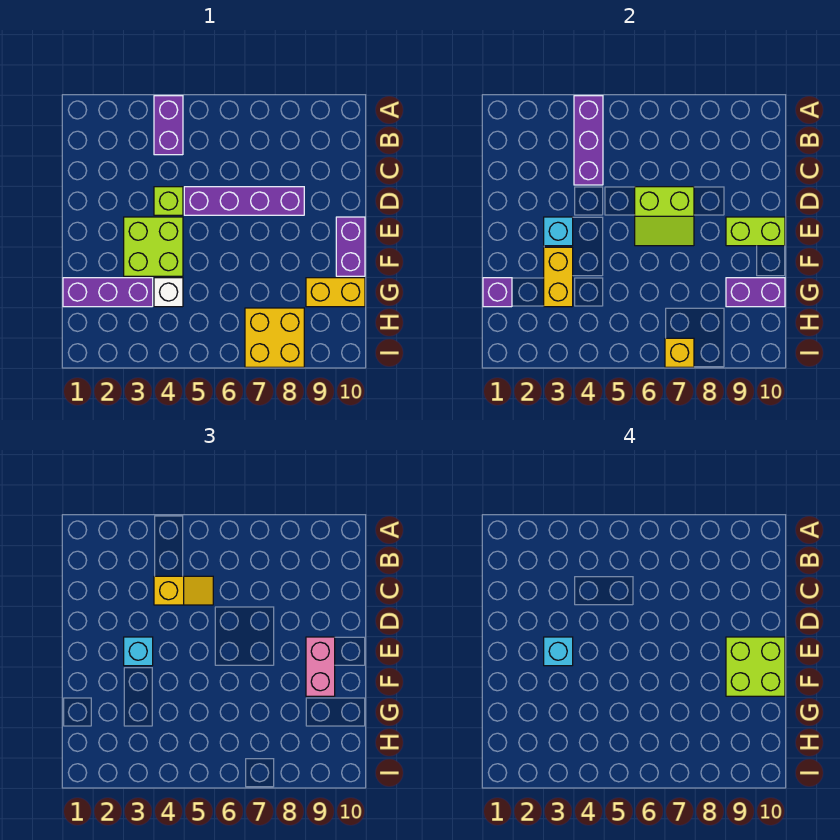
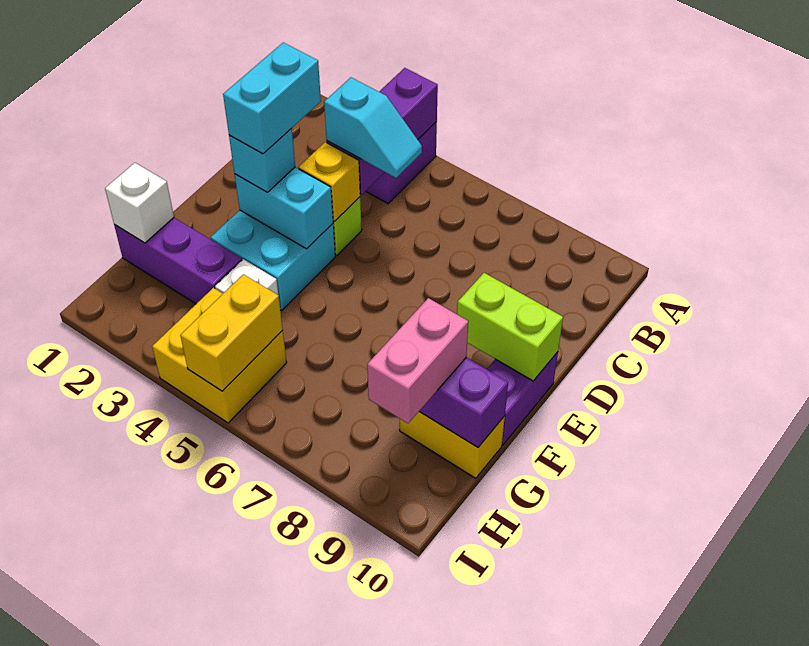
yellow 1x2 slope [154,576,213,605] -> cyan 1x2 slope [324,78,422,178]
purple 1x4 brick [184,187,304,215] -> none
lime 2x2 slope [635,187,694,246] -> none
lime 2x2 brick [124,217,183,276] -> cyan 2x2 brick [211,210,335,310]
cyan 1x1 brick [544,217,573,246] -> cyan 1x2 brick [235,167,333,249]
cyan 1x1 brick [544,637,573,666] -> cyan 1x2 brick [223,42,321,154]
pink 1x2 brick [306,637,335,696] -> pink 1x2 brick moved to [367,298,469,423]
lime 2x2 brick [726,637,785,696] -> none
yellow 1x2 brick [544,247,573,307] -> yellow 1x2 brick moved to [180,274,283,391]
purple 1x1 brick [483,278,512,307] -> white 1x1 brick [105,163,174,243]
yellow 2x2 brick [245,308,304,367] -> yellow 2x2 brick moved to [152,288,287,423]
yellow 1x1 brick [665,338,694,367] -> yellow 1x1 brick moved to [298,142,360,222]

